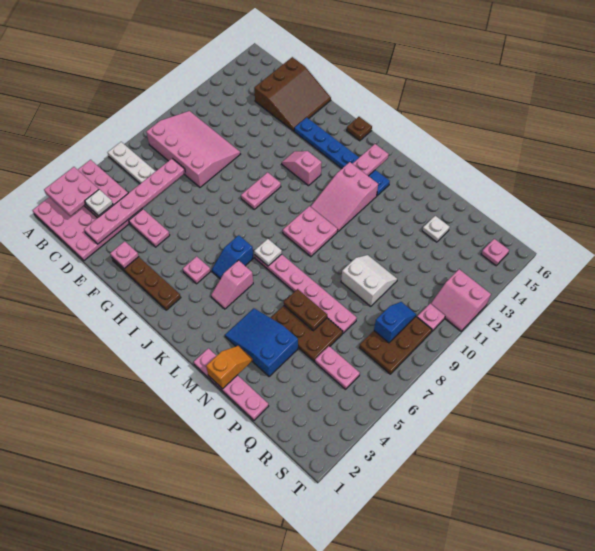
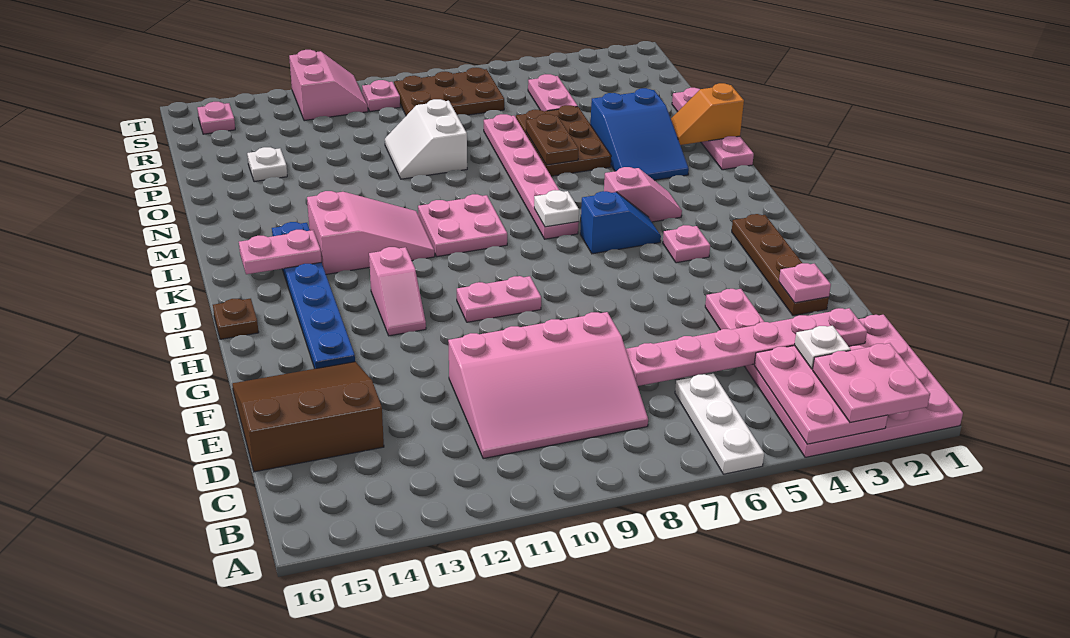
pink 3x4 slope [146,111,240,187] -> pink 3x4 slope turned to [448,312,648,459]
blue 1x2 slope [374,302,416,343] -> none

